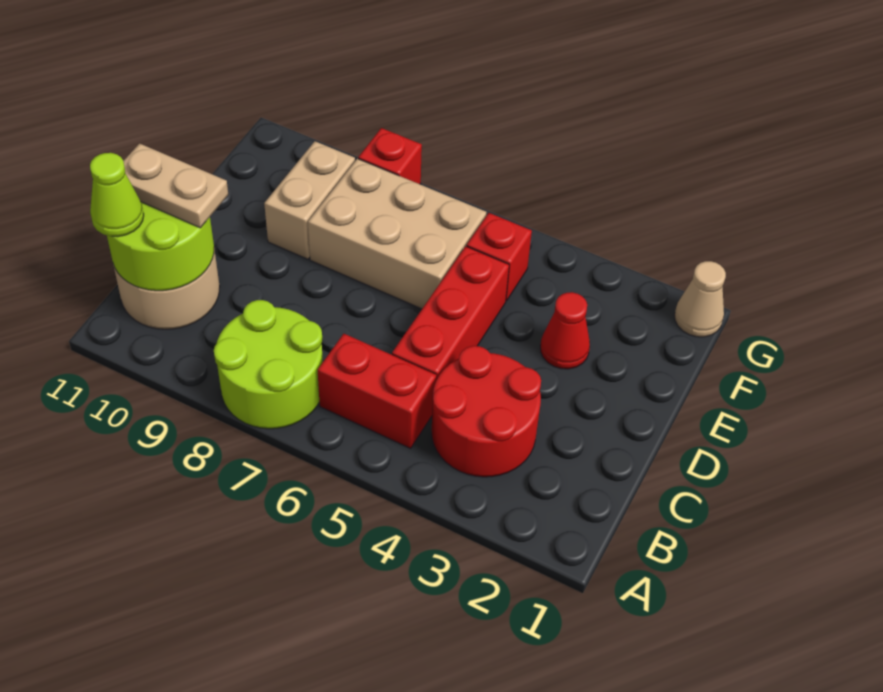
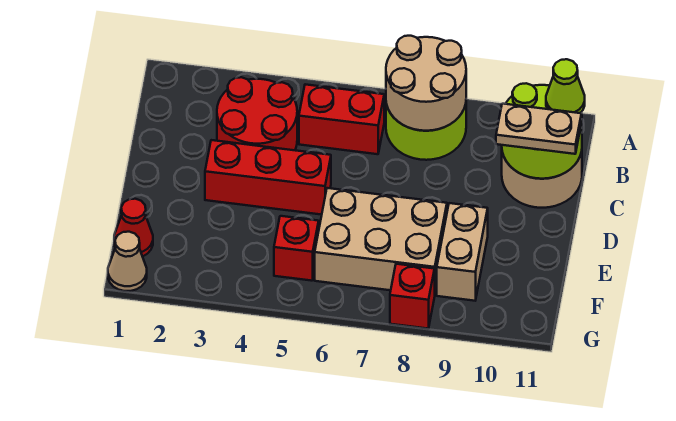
none -> tan 2x2 round brick [386,36,466,131]
red 1x3 brick [392,246,509,380] -> red 1x3 brick turned to [205,140,331,215]
red 1x1 cone [540,292,590,369] -> red 1x1 cone moved to [114,199,153,256]

